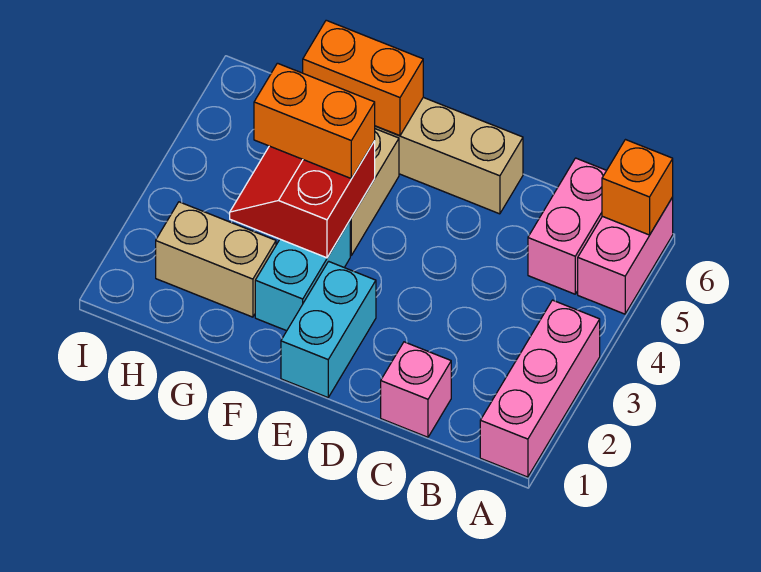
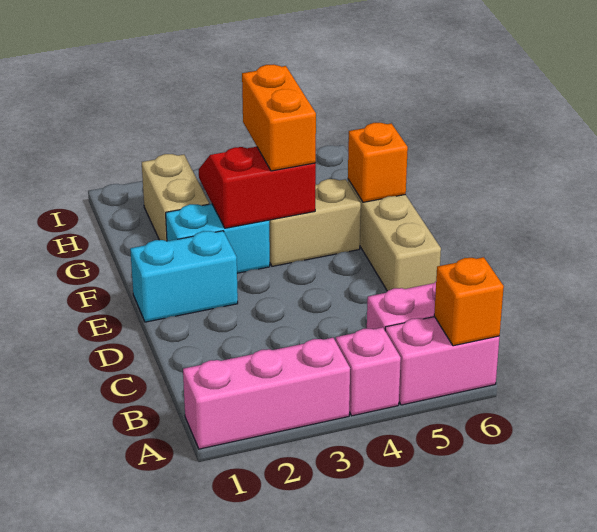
pink 1x1 brick [381,342,451,437] -> pink 1x1 brick moved to [336,327,401,416]
orange 1x2 brick [303,20,423,136] -> orange 1x1 brick [348,123,408,202]

